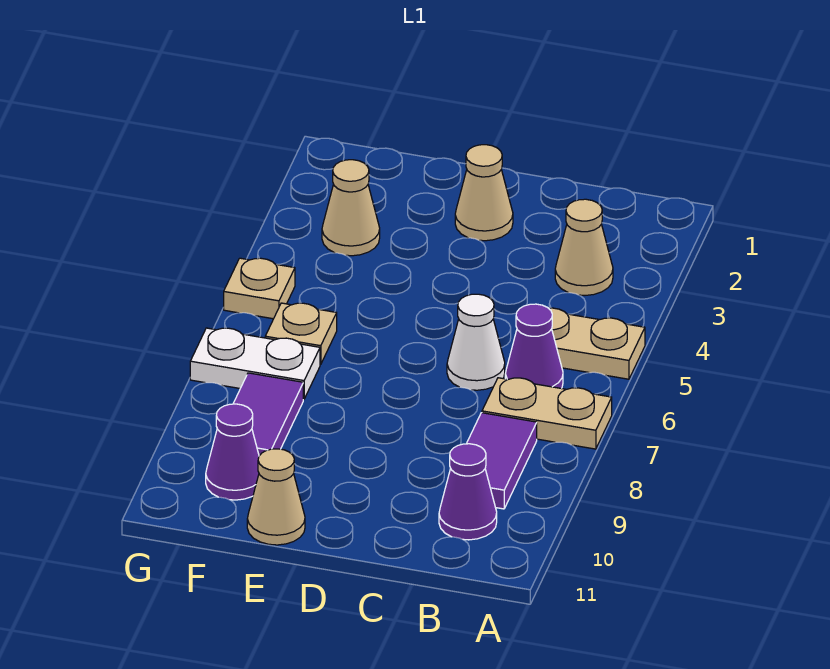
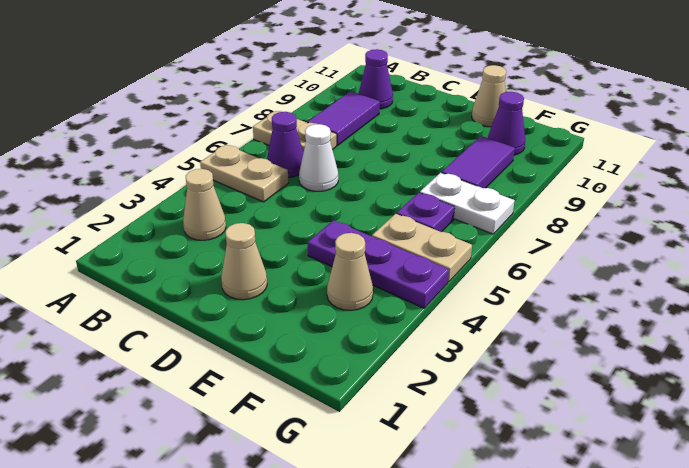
none -> purple 1x3 plate [308,220,449,308]
tan 1x1 plate [265,303,337,365] -> purple 1x1 plate [397,193,455,232]
tan 1x1 plate [224,258,295,319] -> tan 1x2 plate [372,214,472,282]

